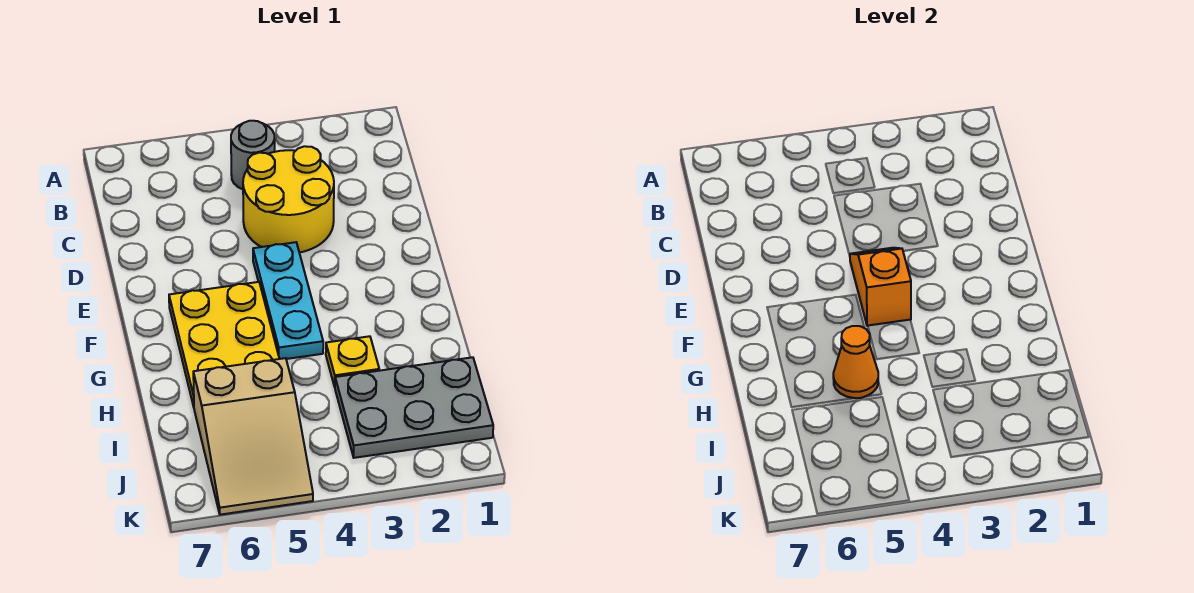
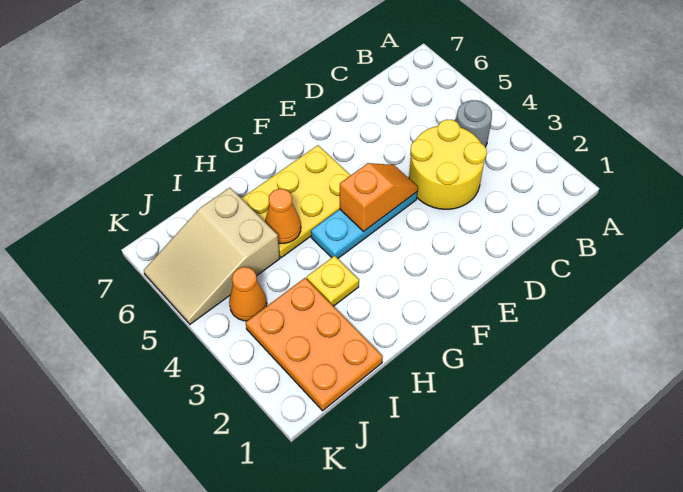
grey 2x3 plate [335,357,493,458] -> orange 2x3 plate [246,278,383,411]
none -> orange 1x1 cone [229,267,267,321]

